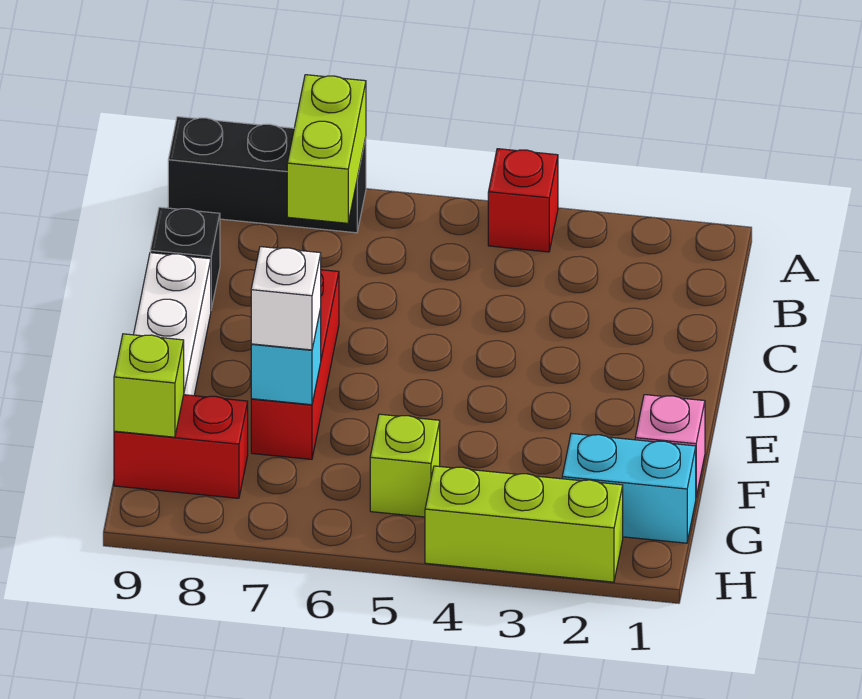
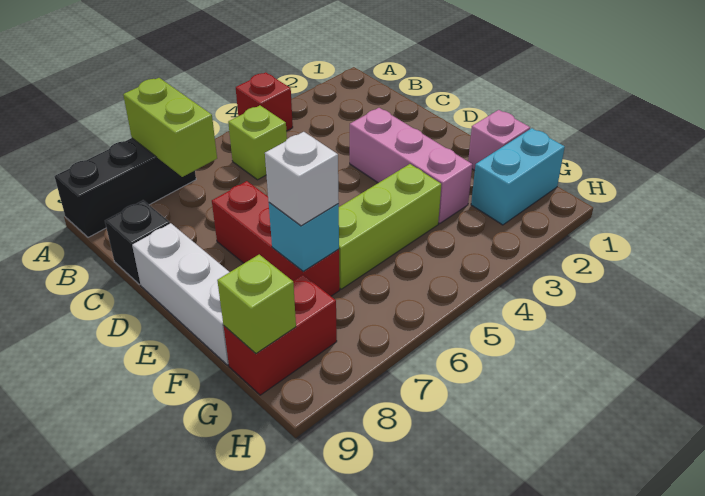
none -> pink 1x3 brick [350,108,472,223]
lime 1x1 brick [370,414,440,517] -> lime 1x1 brick moved to [228,105,287,180]
lime 1x3 brick [425,466,623,582] -> lime 1x3 brick moved to [339,164,441,289]

